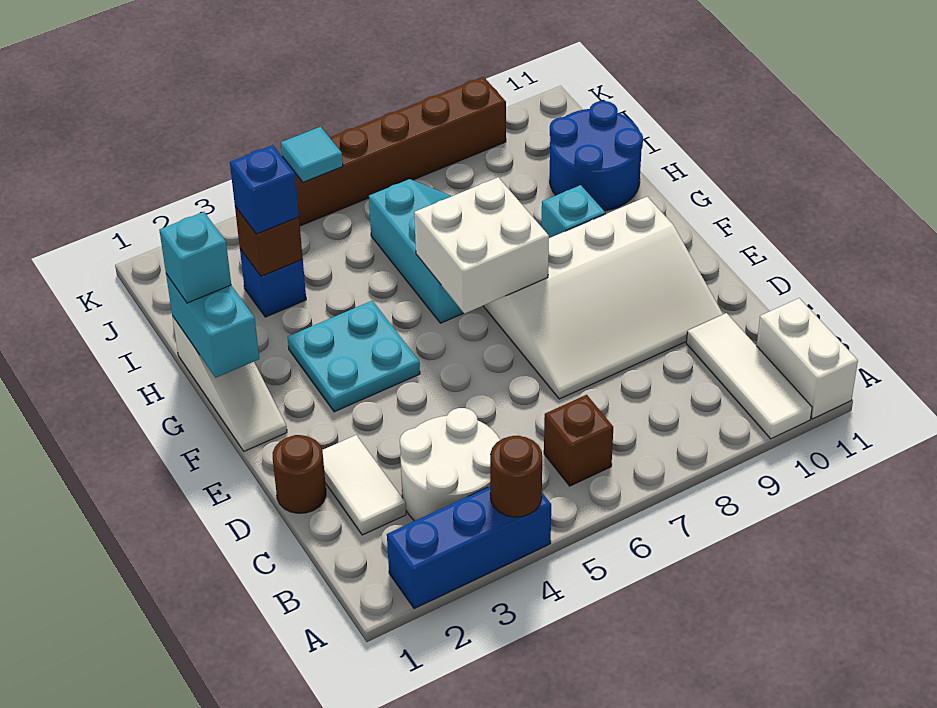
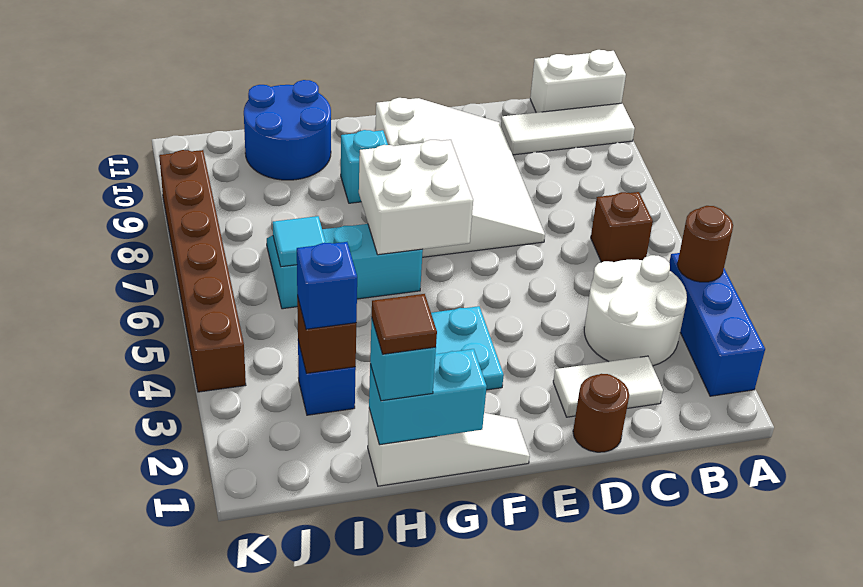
none -> brown 1x1 tile [372,294,437,354]
cyan 1x1 tile [281,127,343,182] -> cyan 1x1 tile moved to [273,216,326,267]

